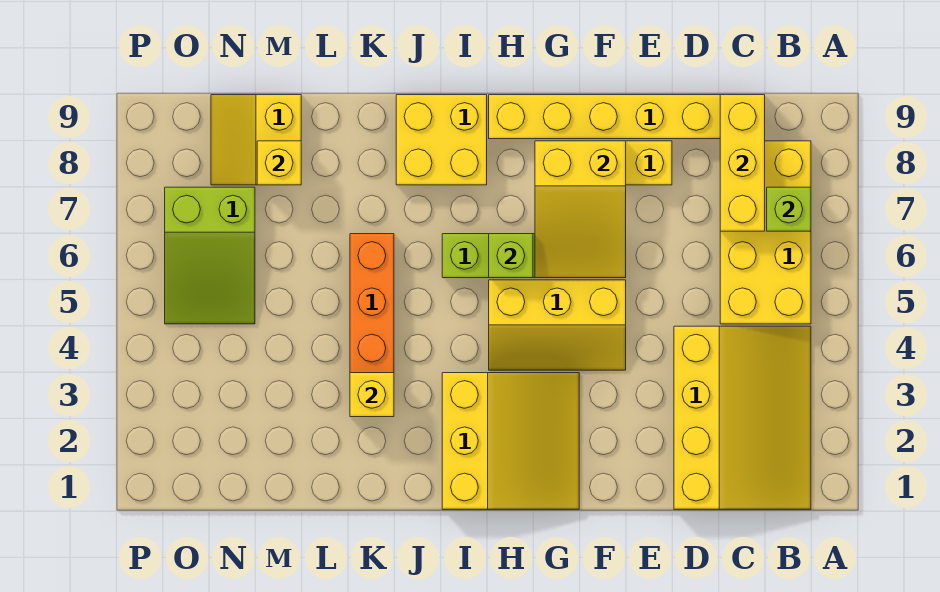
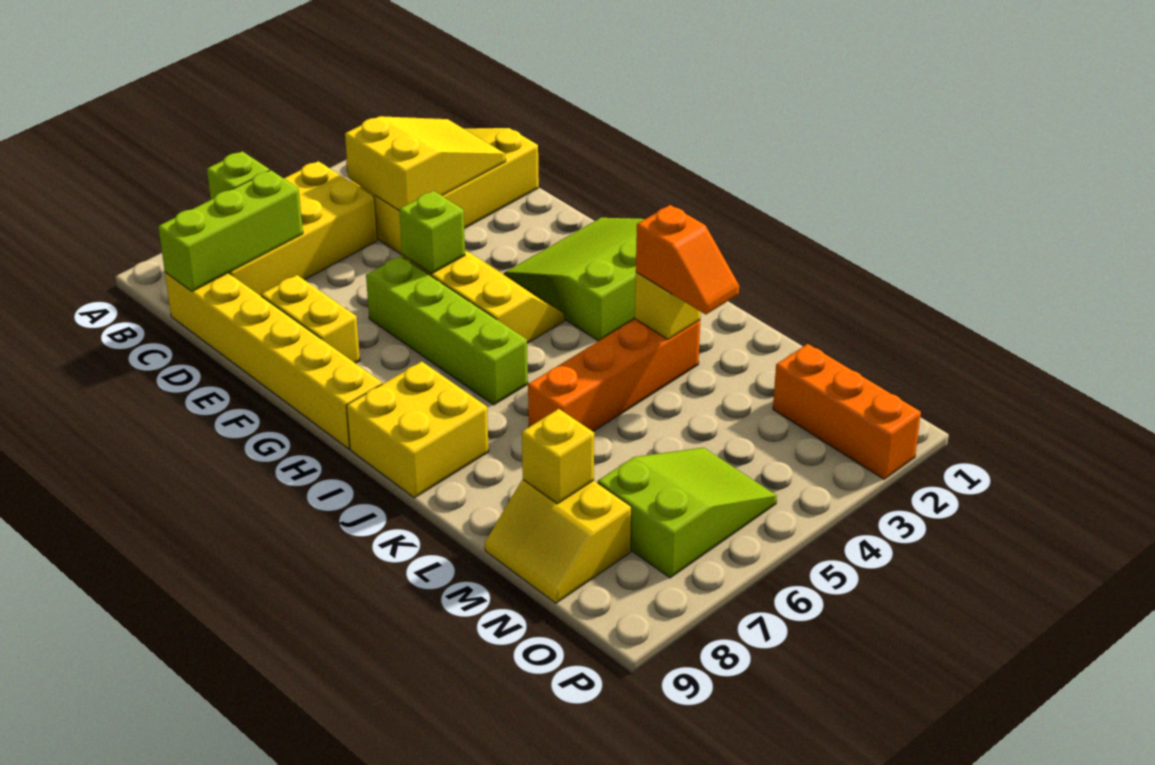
yellow 1x3 brick [720,95,765,231] -> lime 1x3 brick [158,170,303,291]
yellow 2x3 slope [535,141,626,278] -> yellow 2x3 slope moved to [345,116,506,210]
yellow 3x3 slope [442,373,579,509] -> lime 3x3 slope [504,218,645,341]
lime 1x1 brick [489,234,533,278] -> lime 1x1 brick moved to [399,191,465,274]
none -> orange 1x2 slope [636,205,739,315]
yellow 2x2 slope [211,95,301,185] -> yellow 2x2 slope turned to [485,480,631,603]
none -> orange 1x3 brick [773,344,921,479]

